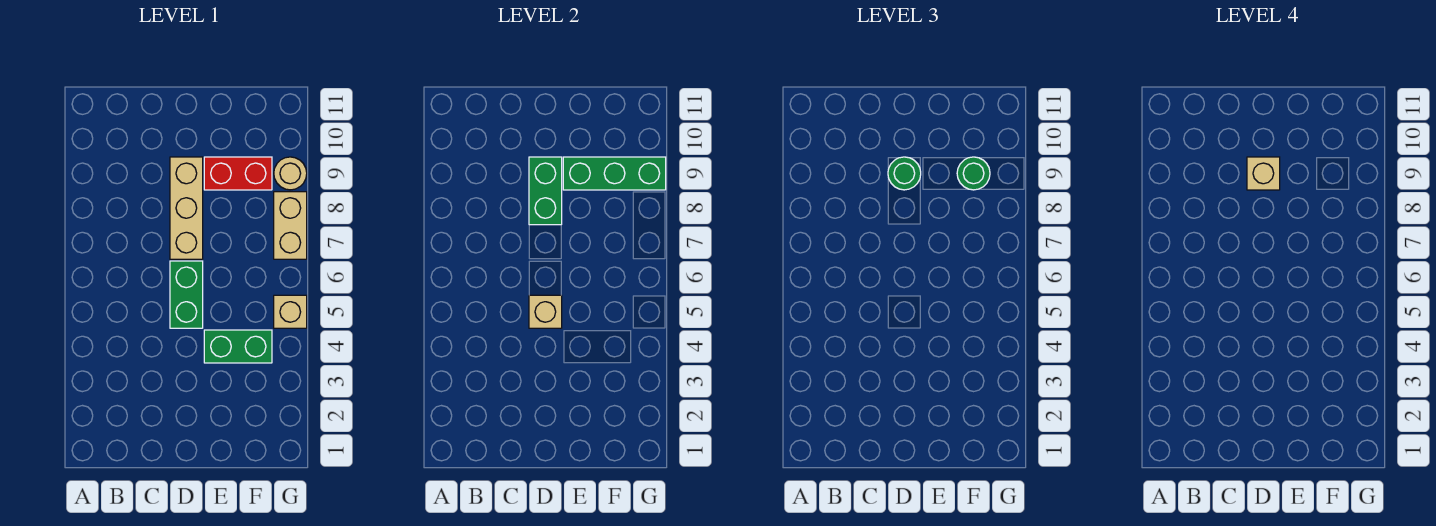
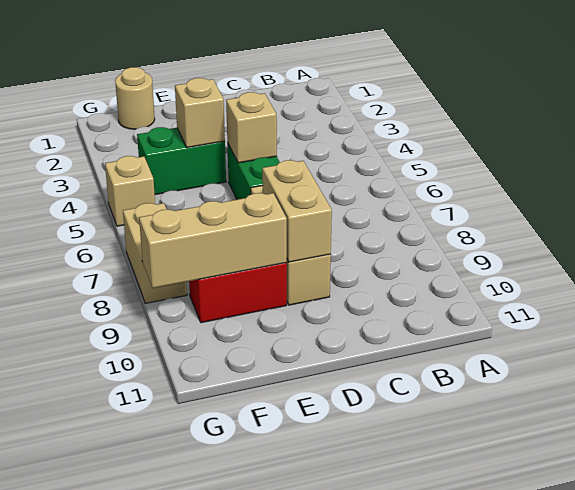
green 1x2 brick [529,157,562,225] -> tan 1x2 brick [262,160,332,262]
green 1x1 round brick [888,157,921,190] -> none
tan 1x1 brick [1247,157,1280,190] -> tan 1x1 brick moved to [175,78,225,147]
green 1x3 brick [563,157,666,190] -> tan 1x3 brick [139,193,287,288]
green 1x1 round brick [957,157,990,190] -> none
tan 1x1 round brick [274,157,307,190] -> tan 1x1 round brick moved to [115,67,155,129]

